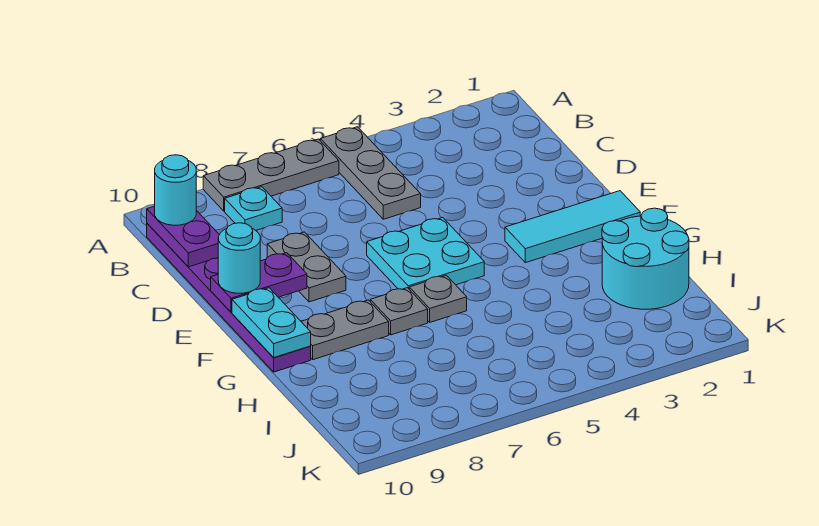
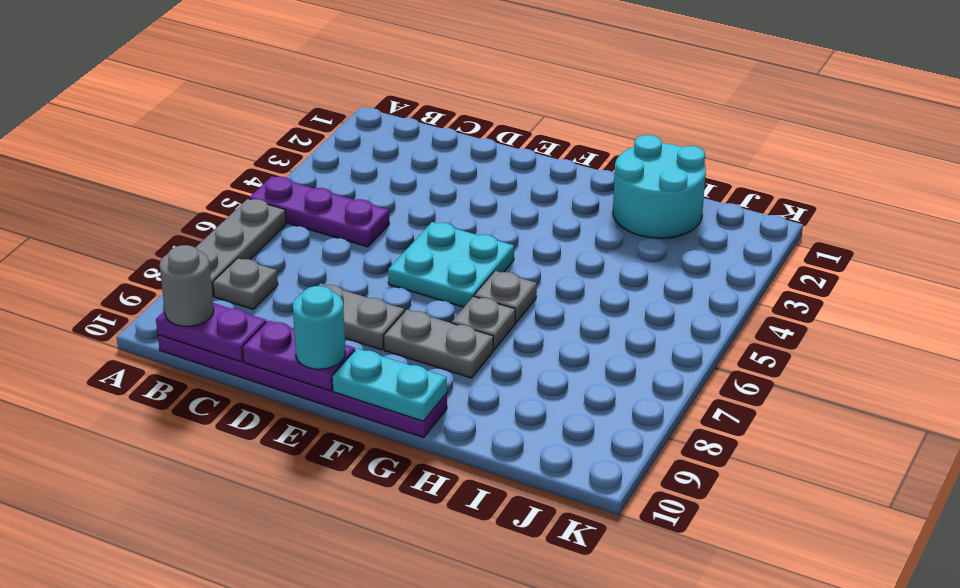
grey 1x3 plate [320,127,421,219] -> purple 1x3 plate [249,176,389,247]
cyan 1x1 plate [225,187,282,230] -> grey 1x1 plate [213,258,278,309]
cyan 1x1 round brick [155,155,196,225] -> grey 1x1 round brick [160,245,214,326]
purple 1x2 plate [211,253,307,312] -> purple 1x2 plate turned to [242,320,355,391]
cyan 1x3 tile [505,191,640,263] -> none
grey 1x2 plate [301,300,389,360] -> grey 1x2 plate turned to [384,310,493,378]

